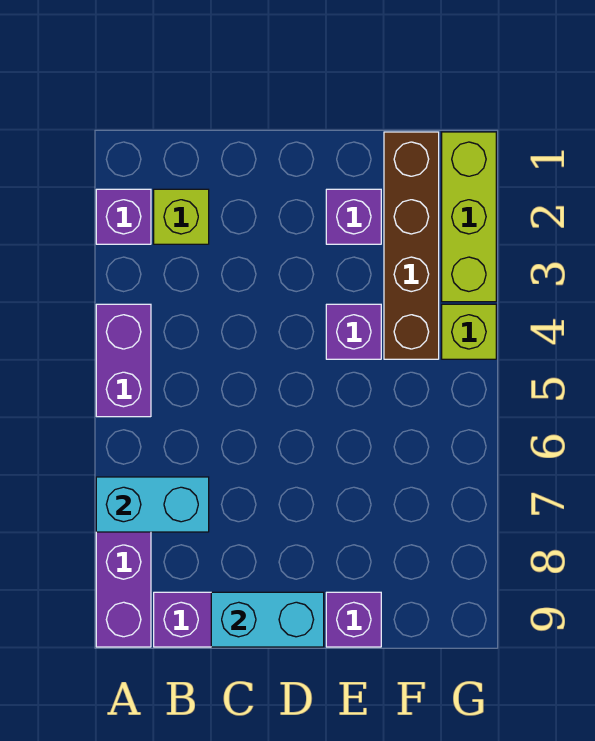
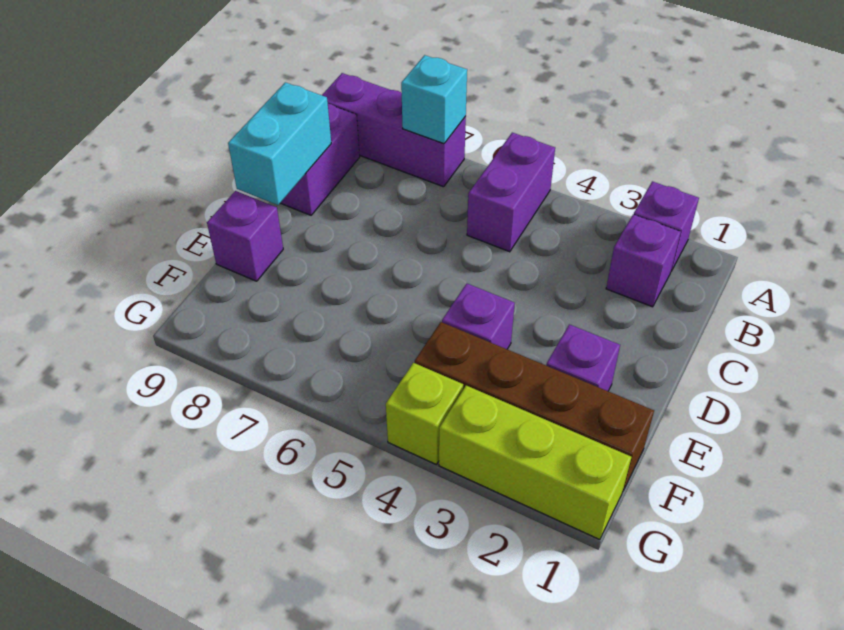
purple 1x2 brick [96,304,151,417] -> purple 1x2 brick turned to [467,133,555,252]
cyan 1x2 brick [96,477,209,532] -> cyan 1x1 brick [401,55,467,144]
lime 1x1 brick [154,189,209,244] -> purple 1x1 brick [606,214,681,307]

